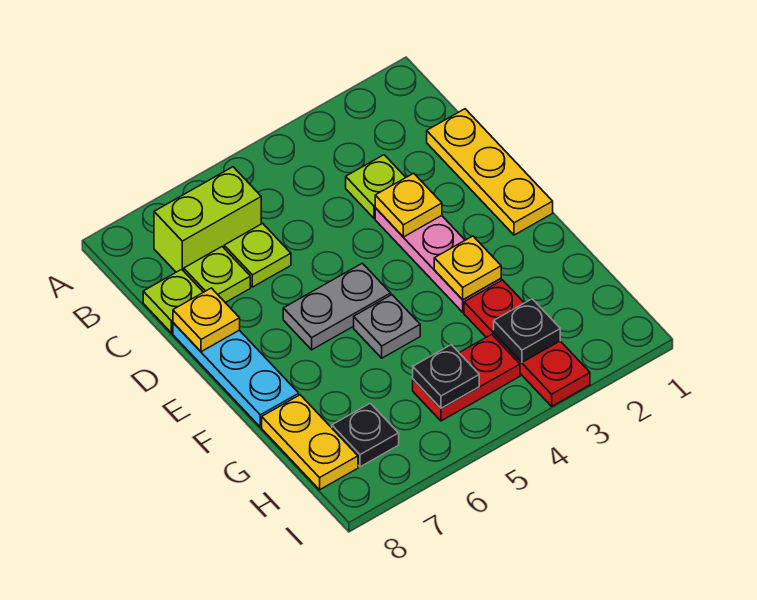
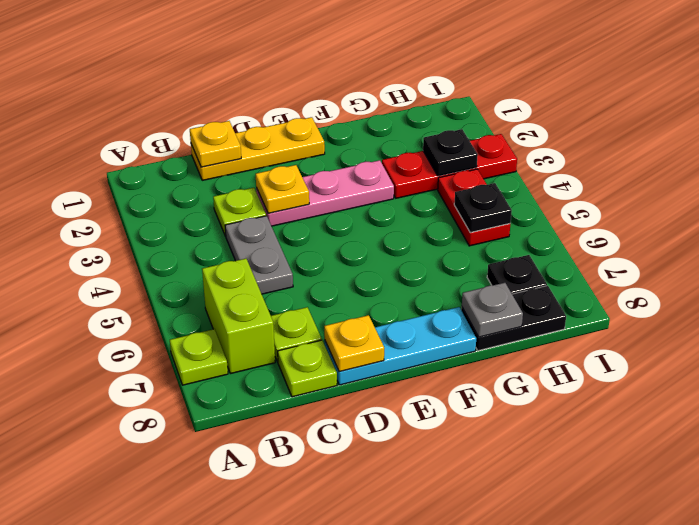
lime 1x1 plate [224,223,291,287] -> lime 1x1 plate moved to [170,329,228,385]
grey 1x2 plate [283,263,391,350] -> grey 1x2 plate moved to [225,216,293,294]
yellow 1x1 plate [434,236,501,300] -> yellow 1x1 plate moved to [190,121,241,167]
grey 1x1 plate [354,295,420,358] -> grey 1x1 plate moved to [462,283,523,337]
yellow 1x2 plate [262,395,358,490] -> black 1x2 plate [461,286,566,351]

